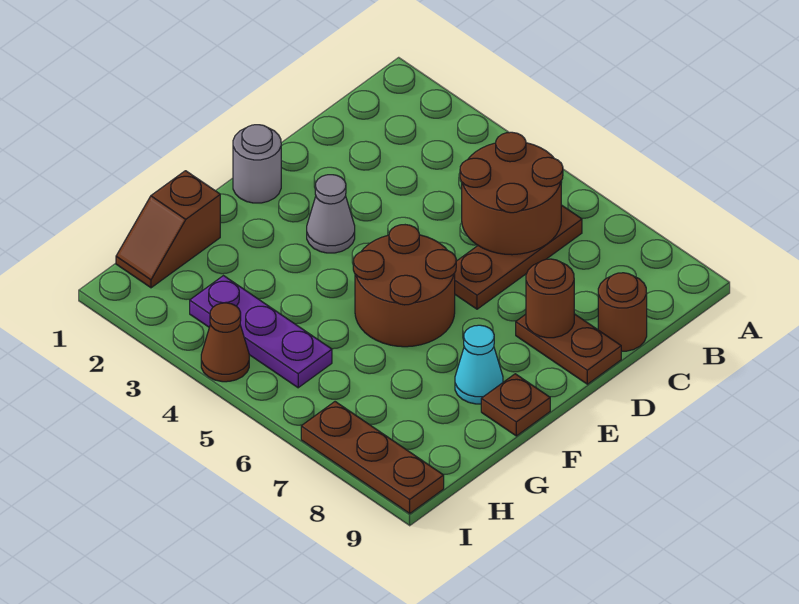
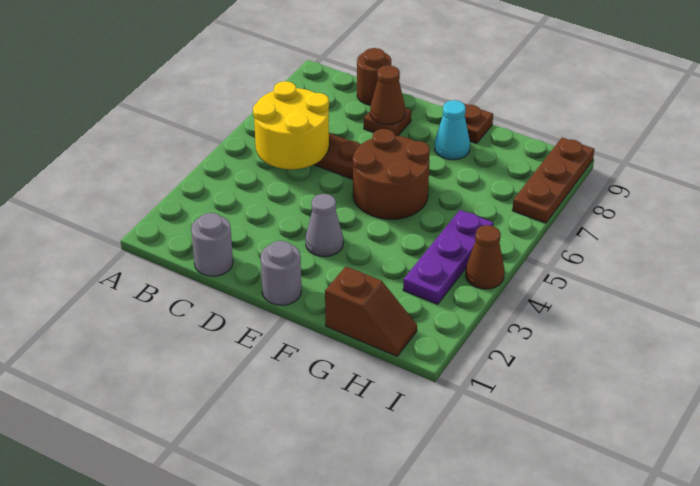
brown 2x2 round brick [460,132,563,255] -> yellow 2x2 round brick [253,81,329,169]
none -> grey 1x1 round brick [191,213,233,276]
brown 1x2 plate [516,314,621,384] -> brown 1x1 plate [364,108,411,136]
brown 1x1 round brick [526,259,574,338] -> brown 1x1 cone [370,65,405,124]

